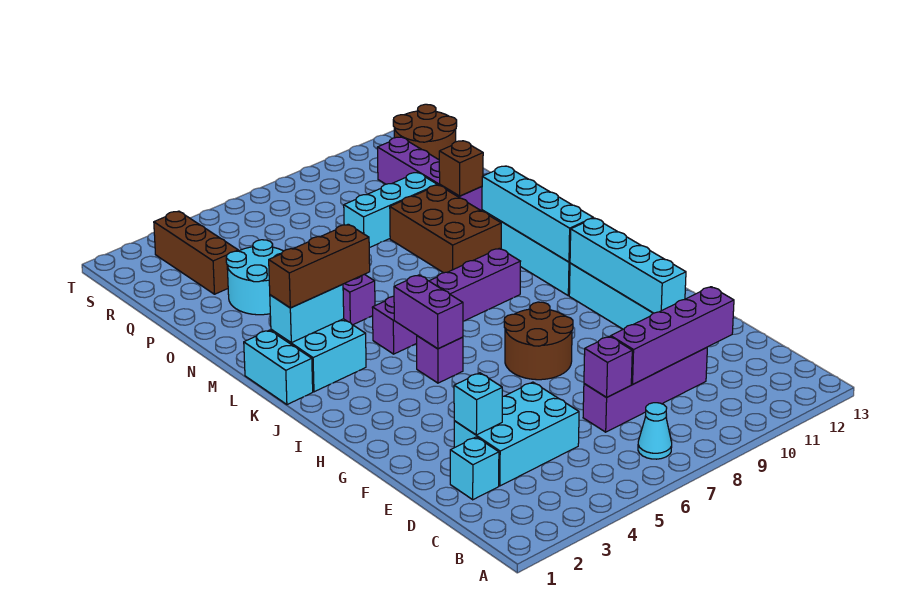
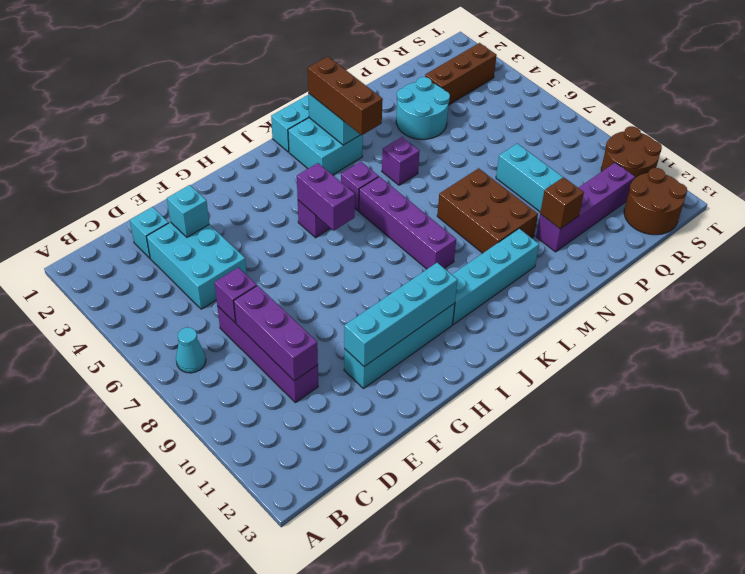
purple 1x4 brick [611,287,734,384] -> purple 1x3 brick [234,286,318,381]
brown 2x2 round brick [504,302,573,380] -> brown 2x2 round brick moved to [601,126,662,178]
purple 1x2 brick [394,275,463,349] -> purple 1x2 brick turned to [297,163,355,230]
cyan 1x4 brick [482,166,593,262] -> none
brown 2x3 brick [390,185,501,273] -> brown 2x3 brick turned to [437,168,538,253]

